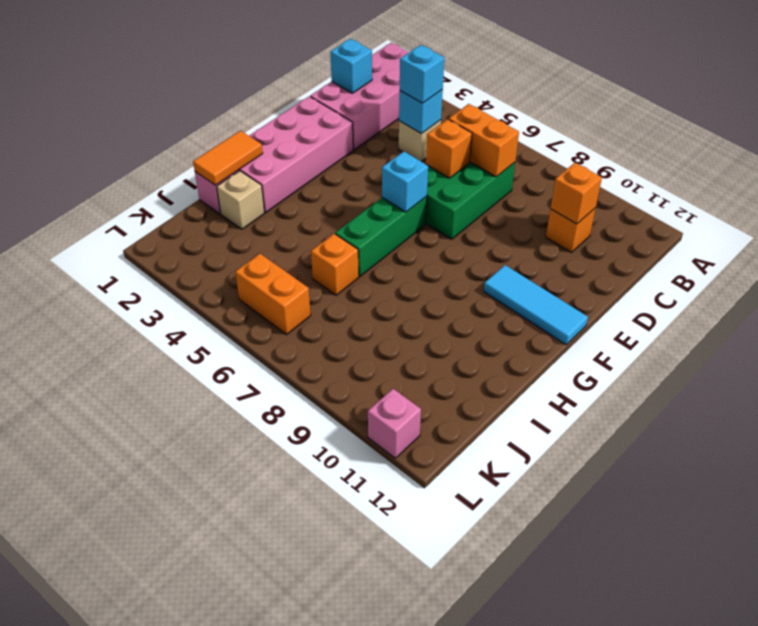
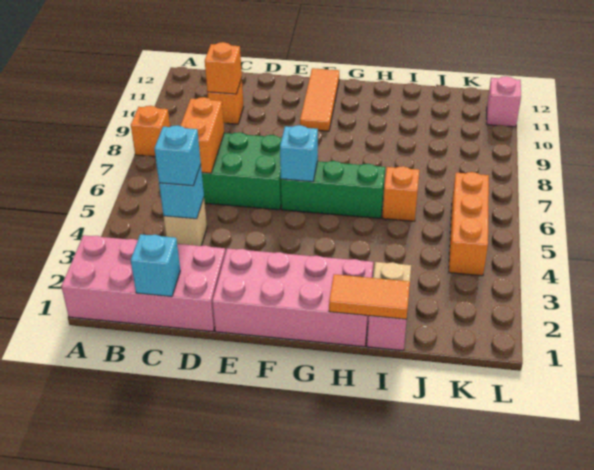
orange 1x1 brick [426,119,472,178] -> orange 1x1 brick moved to [131,106,170,157]
cyan 1x3 tile [484,265,588,345] -> orange 1x3 tile [300,68,339,131]
orange 1x2 brick [235,254,311,334] -> orange 1x3 brick [449,172,489,276]

